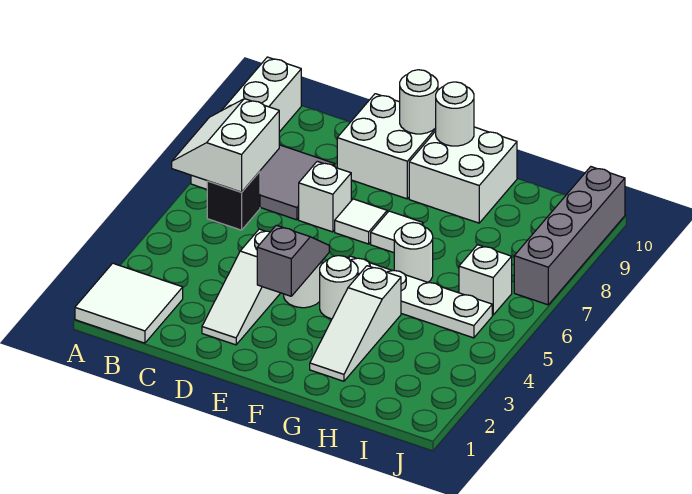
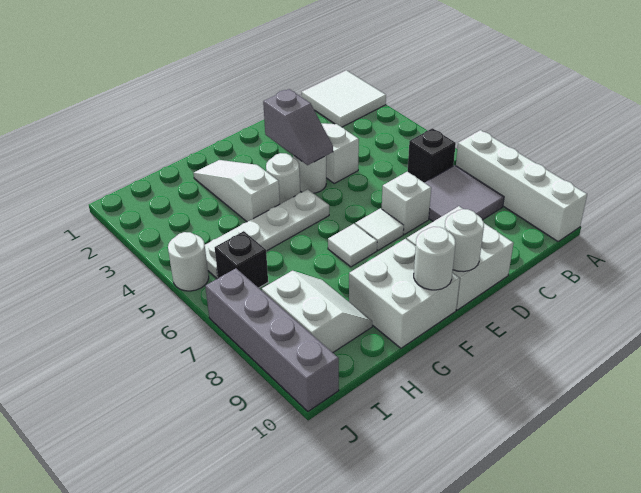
white 2x2 slope [172,99,279,192] -> white 2x2 slope moved to [262,271,372,353]
white 1x1 round brick [394,223,433,282] -> white 1x1 round brick moved to [168,232,209,291]
white 1x1 brick [459,245,512,315] -> black 1x1 brick [215,231,268,288]

